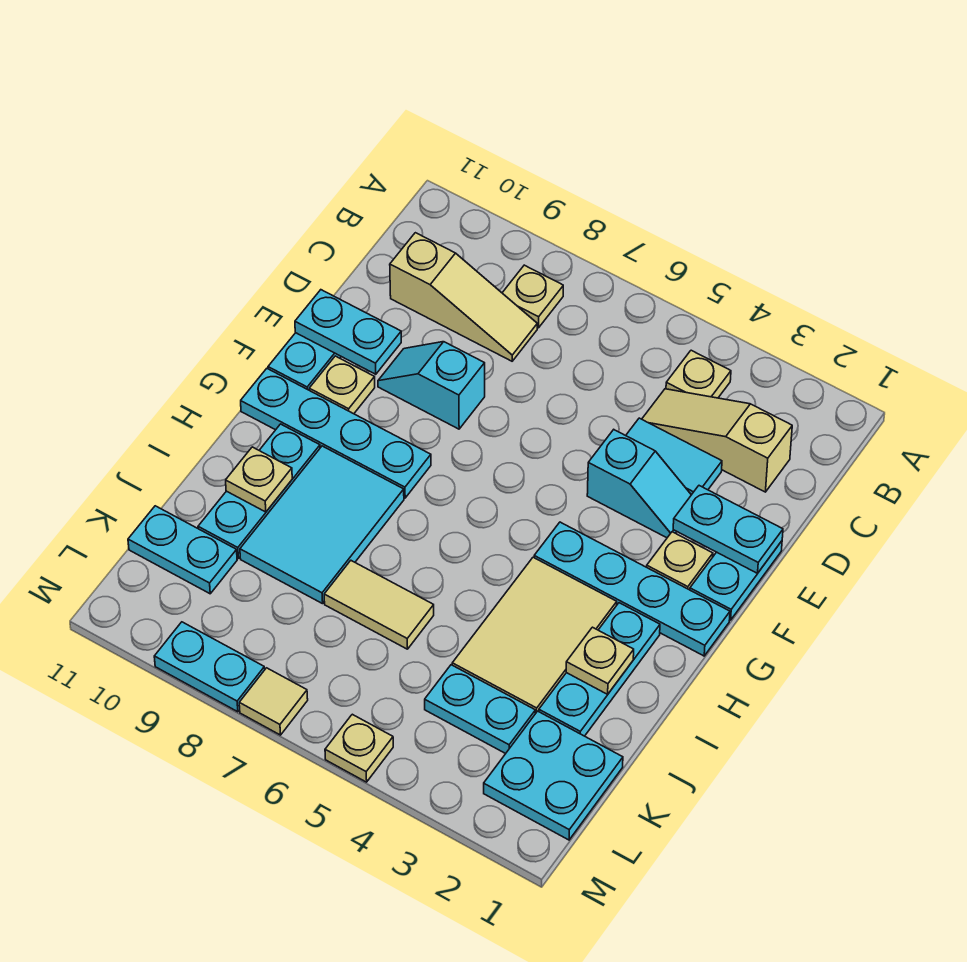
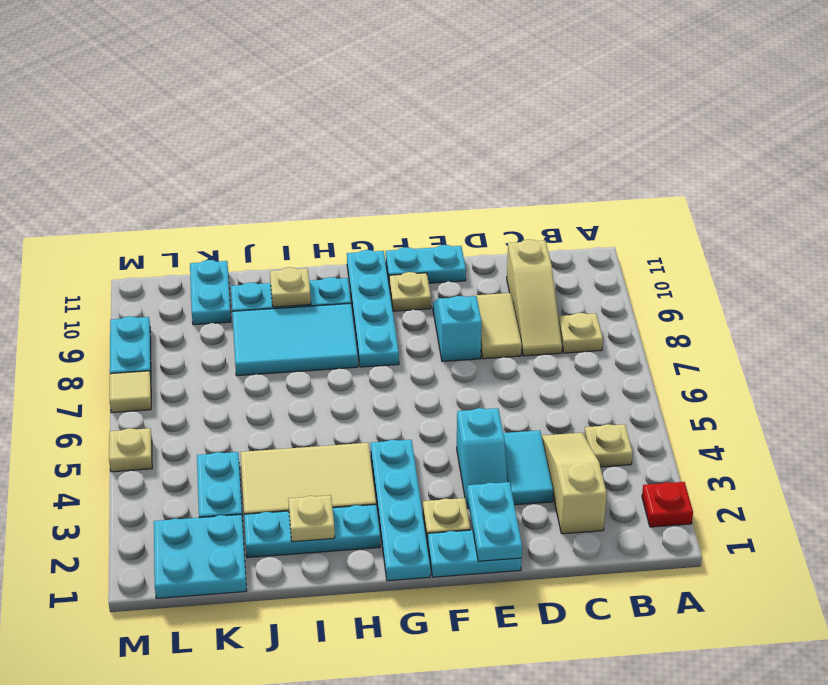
none -> red 1x1 plate [642,482,693,527]
cyan 1x2 plate [295,290,401,374] -> none
tan 1x2 tile [324,561,434,649] -> tan 1x2 tile moved to [473,293,522,359]

